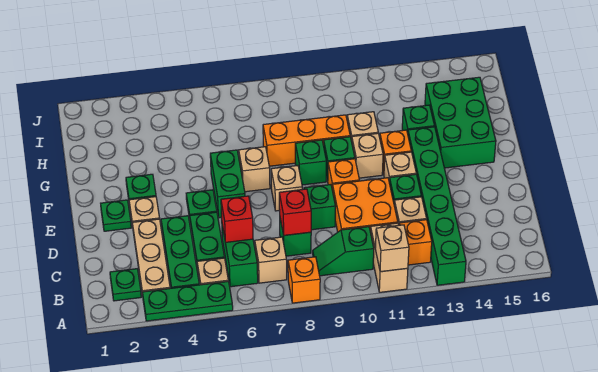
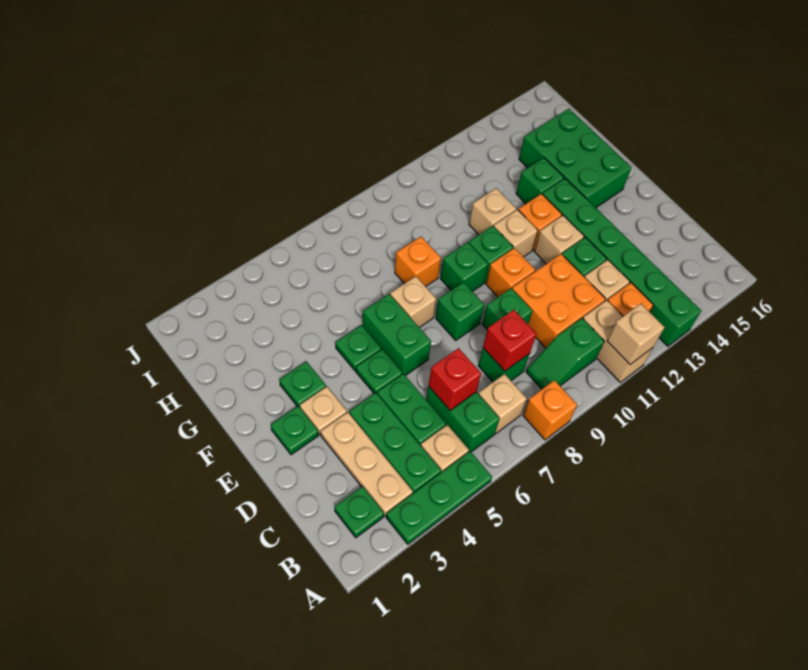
tan 1x1 brick [271,166,302,211] -> green 1x1 brick [436,282,484,340]
none -> green 1x1 plate [336,325,381,371]
orange 1x3 brick [263,115,350,166] -> orange 1x1 brick [395,237,441,287]

